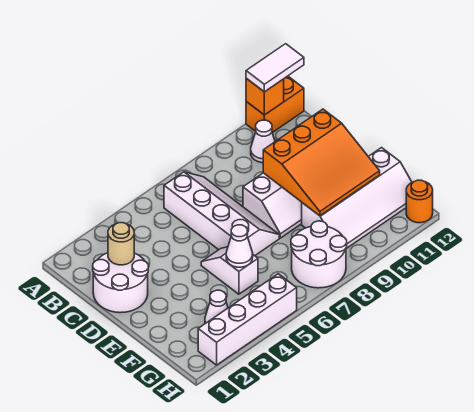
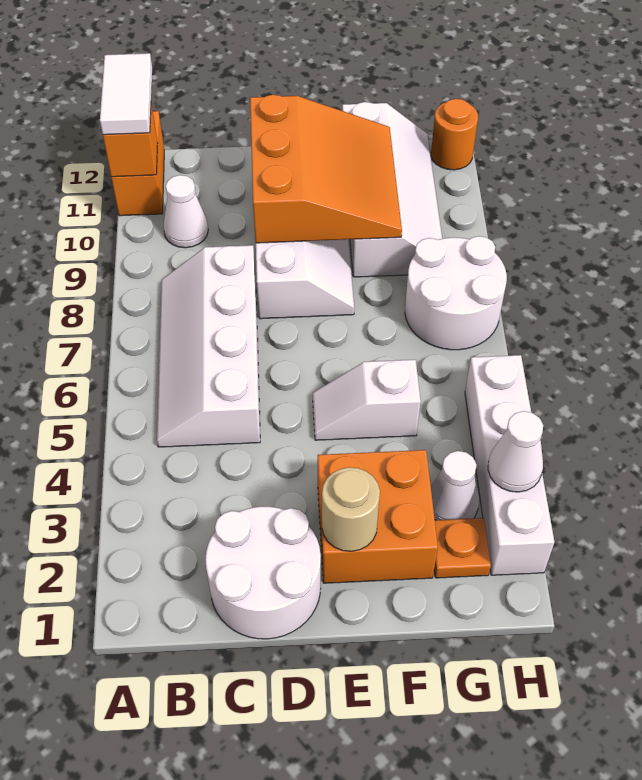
white 2x4 slope [164,172,279,256] -> white 2x4 slope turned to [157,245,260,447]
tan 1x1 round brick [108,223,134,265] -> tan 1x1 round brick moved to [322,467,380,551]
none -> orange 2x2 brick [318,450,438,583]
white 1x1 cone [226,225,253,267] -> white 1x1 cone moved to [488,411,543,492]
none -> orange 1x1 plate [434,518,491,578]

